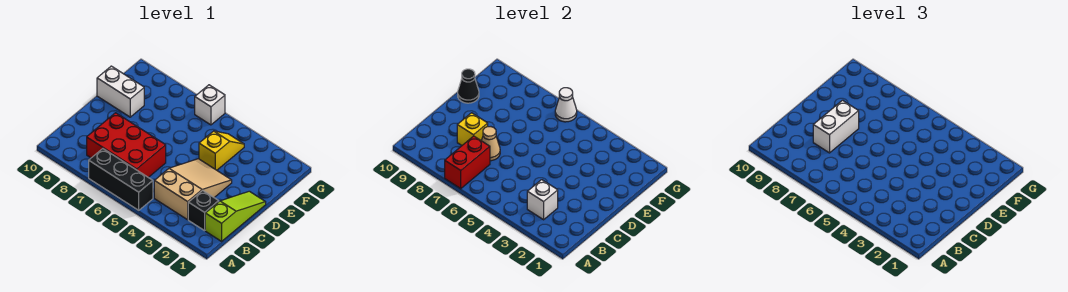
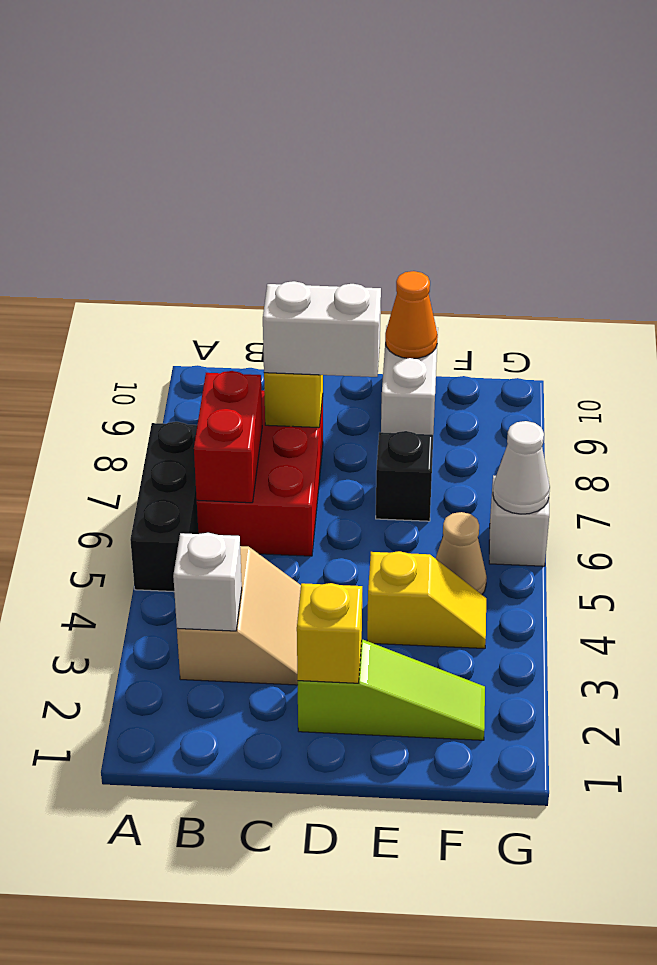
red 1x2 brick [445,136,490,189] -> red 1x2 brick turned to [194,371,262,503]
lime 1x3 slope [205,191,266,241] -> lime 1x3 slope moved to [298,640,485,740]
black 1x1 brick [188,190,219,231] -> black 1x1 brick moved to [376,431,433,521]
tan 2x3 slope [154,159,232,220] -> tan 2x2 slope [177,546,301,685]
tan 1x1 cone [482,127,500,161] -> tan 1x1 cone moved to [436,512,487,594]
none -> yellow 1x1 brick [297,583,362,683]
black 1x1 cone [458,69,479,103] -> orange 1x1 cone [385,271,438,359]

